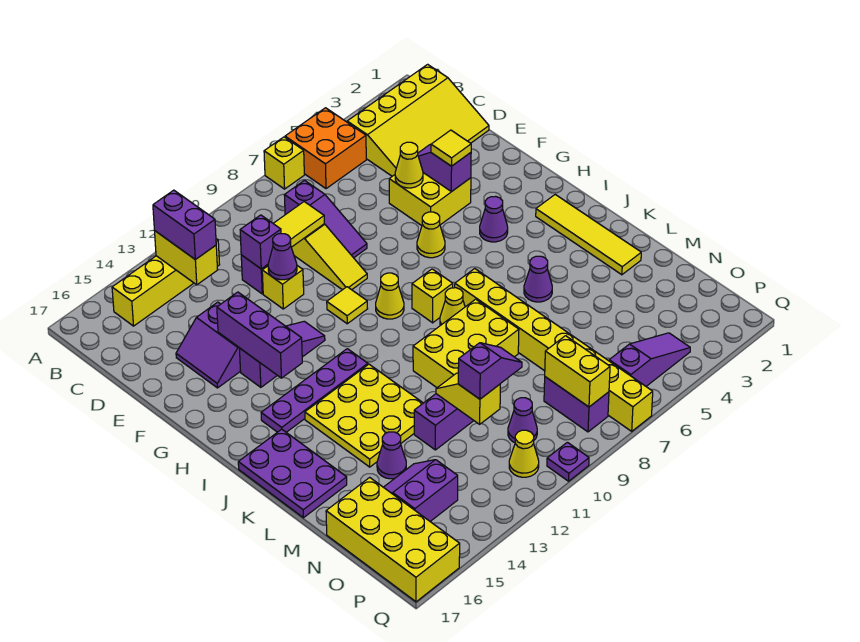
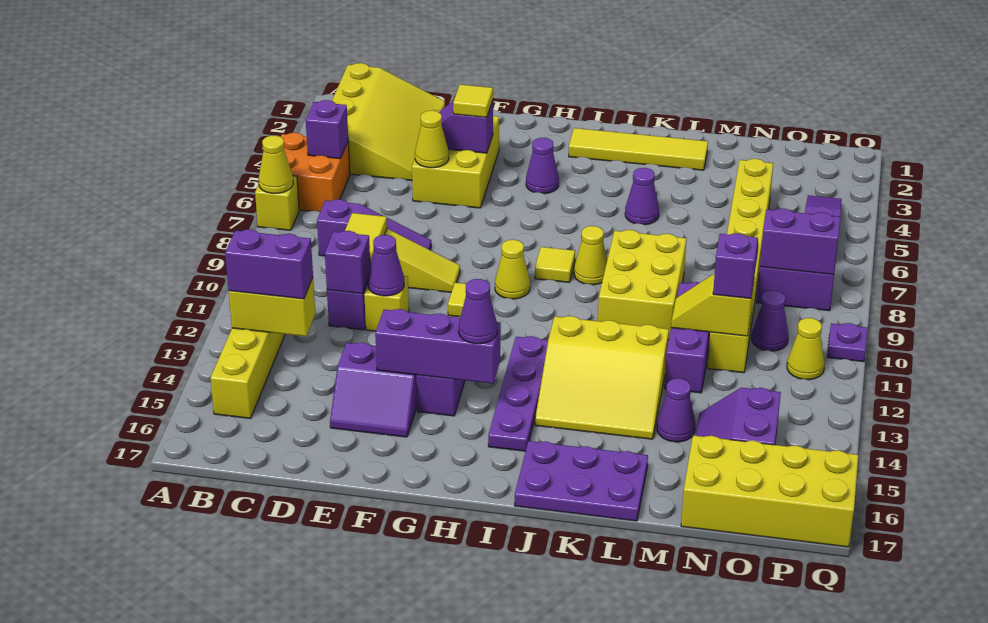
none -> purple 1x1 brick [306,100,348,159]
yellow 2x2 brick [389,173,471,226] -> yellow 2x3 brick [412,109,499,208]
yellow 1x1 cone [417,212,445,258] -> yellow 1x1 cone moved to [258,135,293,193]
none -> purple 1x1 cone [459,279,497,344]
yellow 1x1 brick [412,269,453,323] -> yellow 1x1 tile [535,247,575,282]
yellow 1x8 brick [455,269,653,431] -> yellow 1x8 brick turned to [708,159,773,373]
yellow 3x3 plate [305,364,423,467] -> yellow 3x3 slope [535,316,669,439]
yellow 1x2 brick [545,336,610,407] -> purple 1x2 brick [760,208,841,275]

